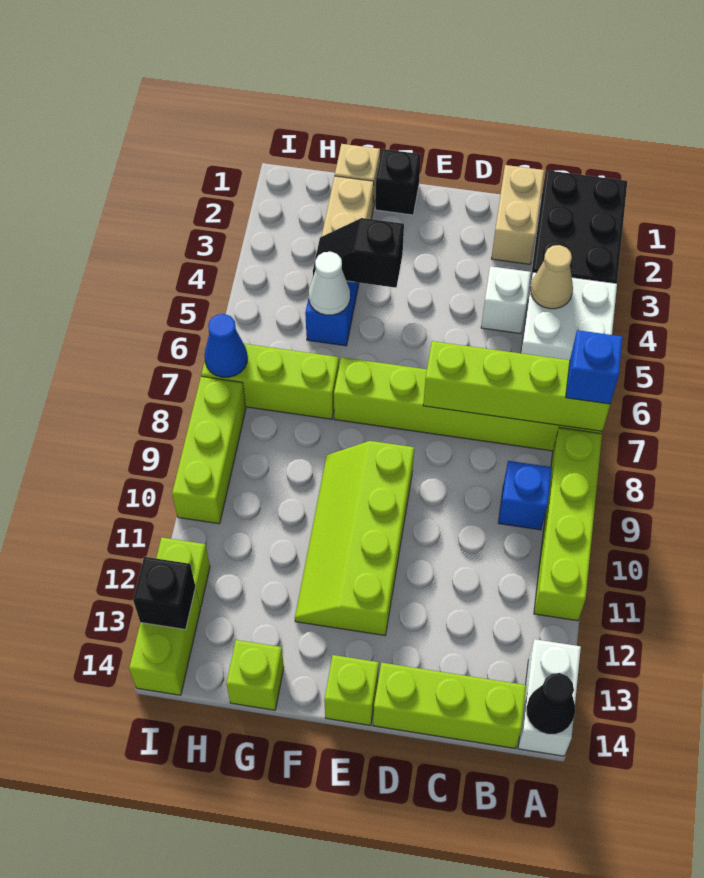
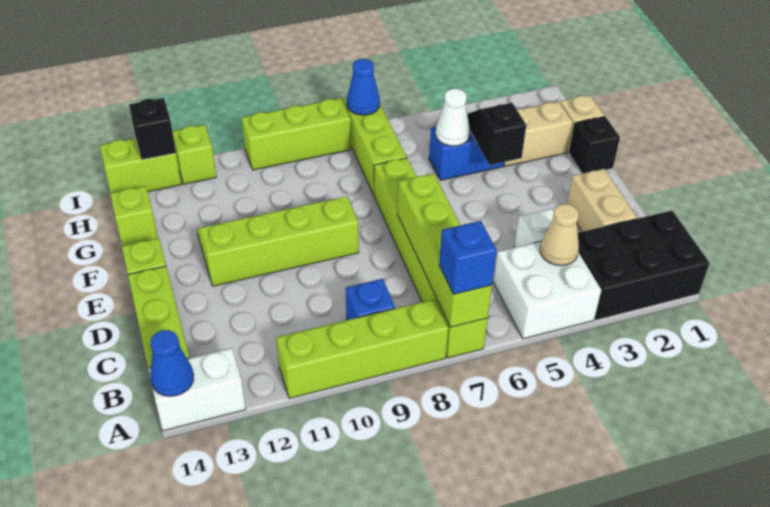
black 1x1 cone [526,673,575,734] -> blue 1x1 cone [150,330,194,396]
tan 1x2 brick [491,165,544,264] -> tan 1x2 brick turned to [567,169,637,232]

